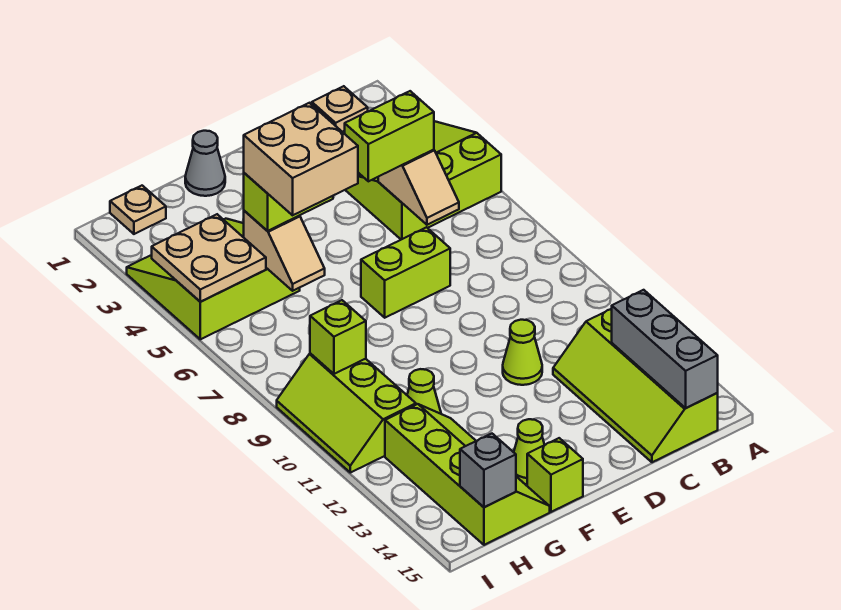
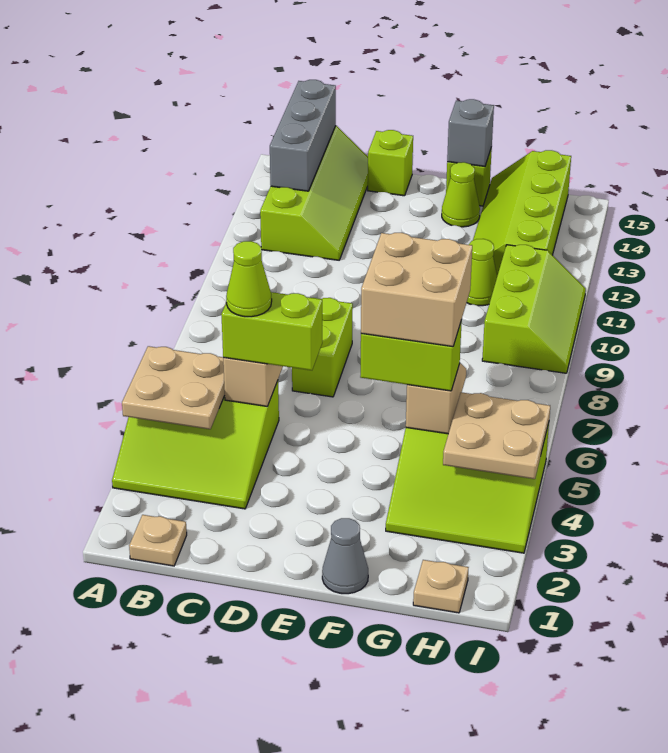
none -> tan 2x2 plate [122,346,225,429]
lime 1x2 brick [361,227,450,318] -> lime 1x2 brick turned to [292,298,353,397]
lime 1x1 cone [503,320,542,385] -> lime 1x1 cone moved to [226,241,272,317]
lime 1x1 brick [310,300,366,374] -> lime 1x1 brick moved to [368,130,413,196]
grey 1x1 brick [460,434,516,507] -> grey 1x1 brick moved to [447,99,494,166]

